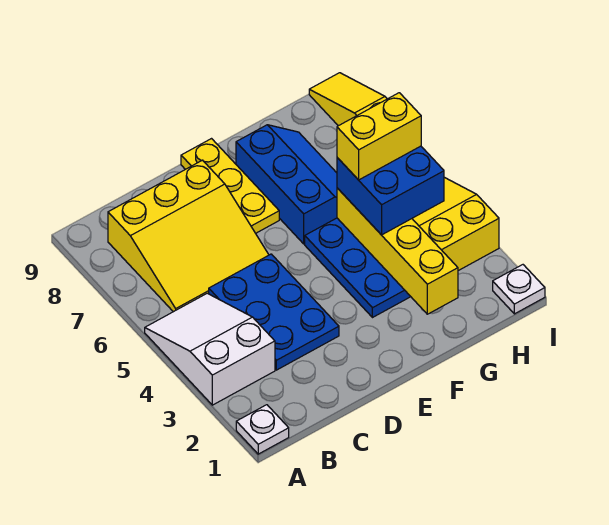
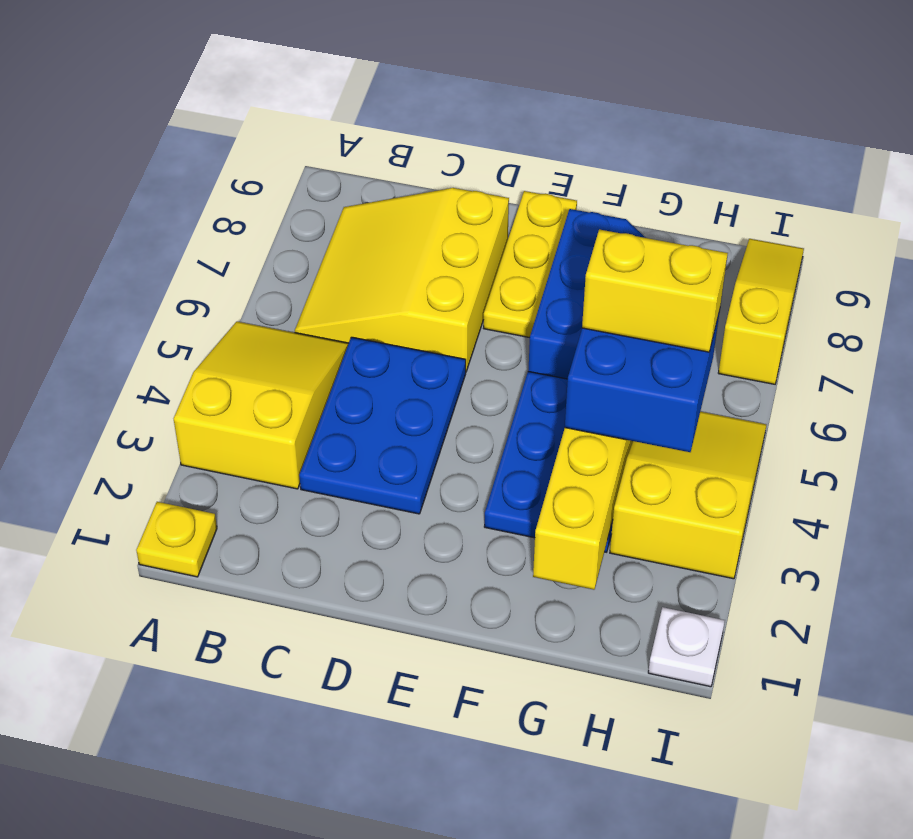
white 1x1 plate [236,405,289,454] -> yellow 1x1 plate [136,502,217,577]
white 2x3 slope [145,293,275,405] -> yellow 2x3 slope [174,322,349,489]
yellow 3x3 slope [108,160,269,312] -> yellow 3x3 slope turned to [295,188,509,371]

